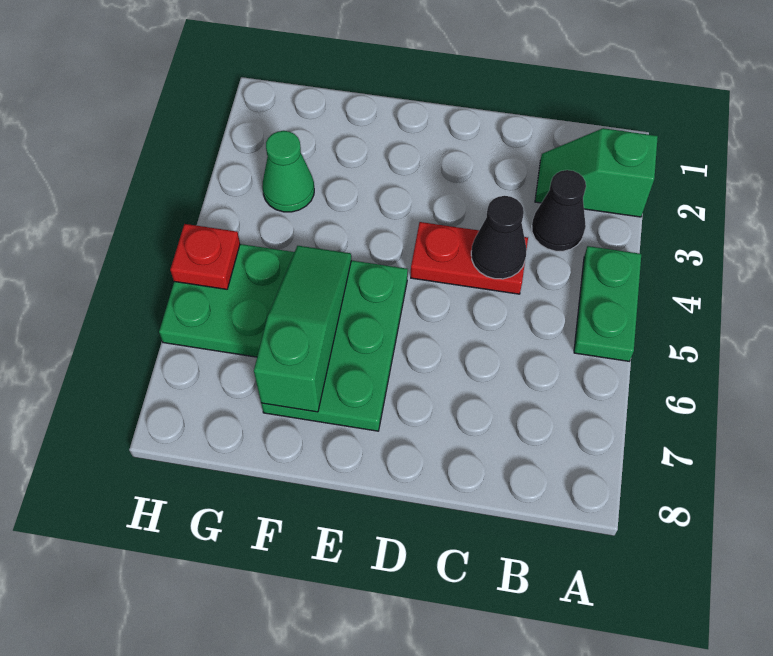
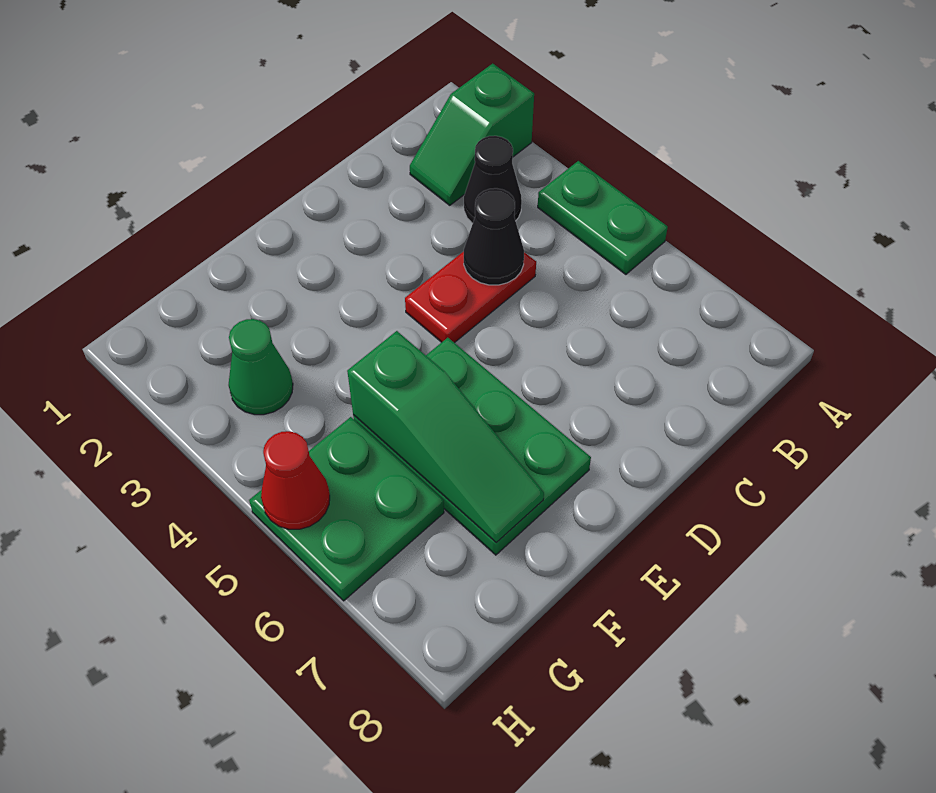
green 1x3 slope [254,246,351,412] -> green 1x3 slope turned to [347,331,544,543]
red 1x1 plate [170,224,240,289] -> red 1x1 cone [261,431,330,529]

